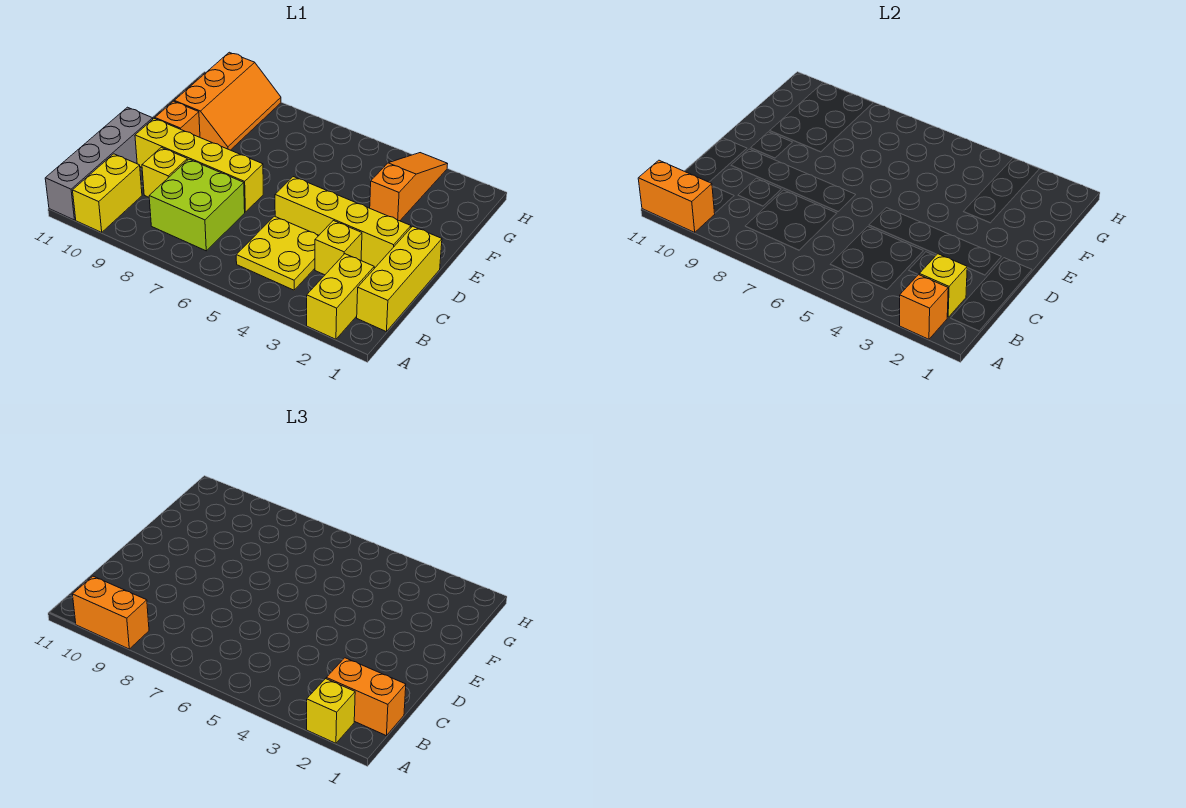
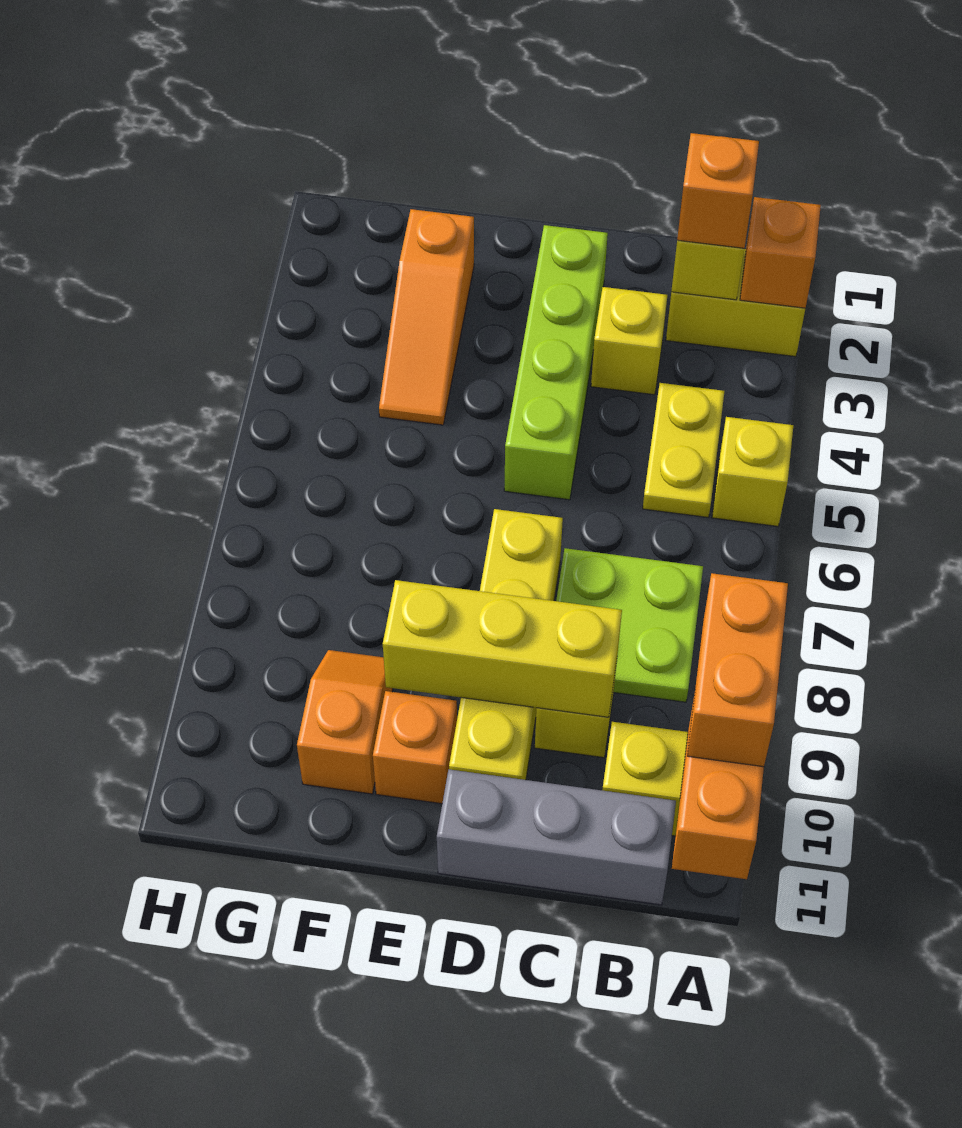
yellow 1x1 brick [307,679,355,743] -> yellow 1x1 brick moved to [712,417,793,526]
grey 1x4 brick [45,107,153,220] -> grey 1x3 brick [437,769,676,905]
yellow 1x3 brick [357,226,442,332] -> yellow 1x3 brick moved to [383,580,622,717]
orange 1x2 brick [326,658,406,736] -> orange 1x1 brick [677,133,759,248]
yellow 2x2 plate [236,216,319,290] -> yellow 1x2 plate [643,383,724,517]
lime 2x2 brick [149,159,245,251] -> lime 2x2 plate [556,548,703,702]
yellow 1x4 brick [275,177,411,268] -> lime 1x4 brick [504,225,608,500]
orange 1x3 slope [370,153,447,221] -> orange 1x3 slope turned to [379,209,474,425]
orange 2x3 slope [174,52,281,150] -> orange 1x2 slope [297,650,393,794]

